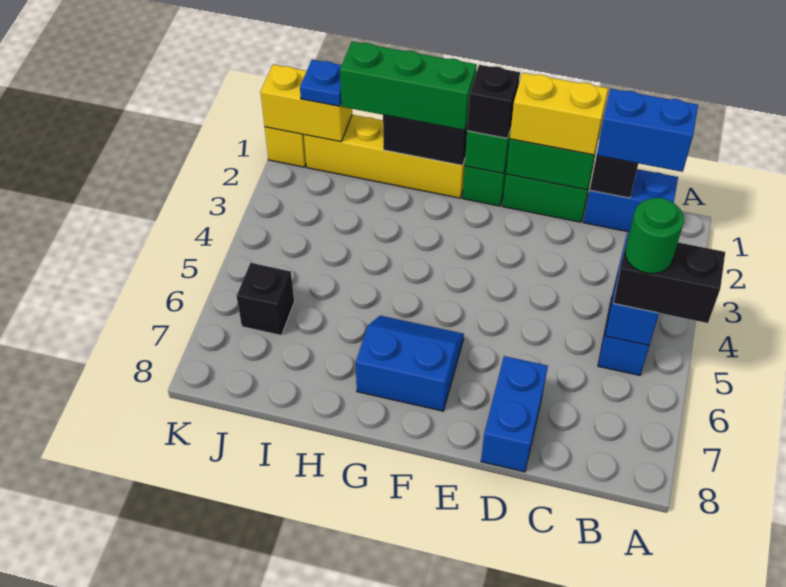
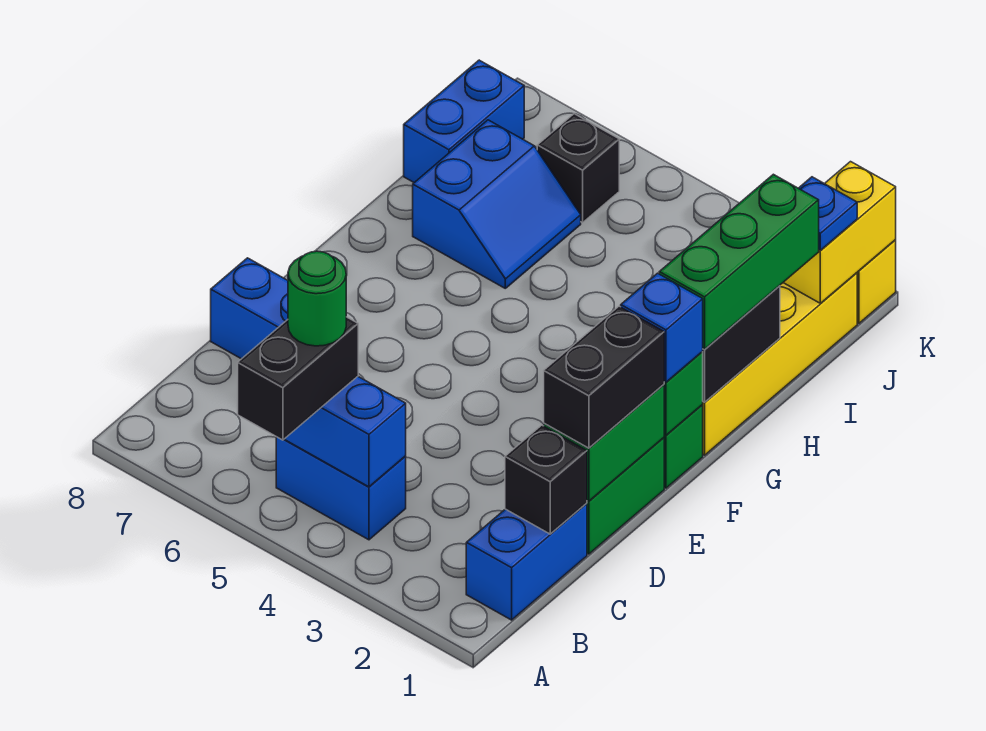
blue 1x2 brick [597,89,698,172] -> blue 1x2 brick moved to [404,60,524,183]
yellow 1x2 brick [510,73,608,155] -> black 1x2 brick [544,306,664,448]
black 1x1 brick [467,65,520,138] -> blue 1x1 brick [621,273,703,382]
blue 2x2 slope [356,316,464,411] -> blue 2x2 slope moved to [413,120,581,288]

